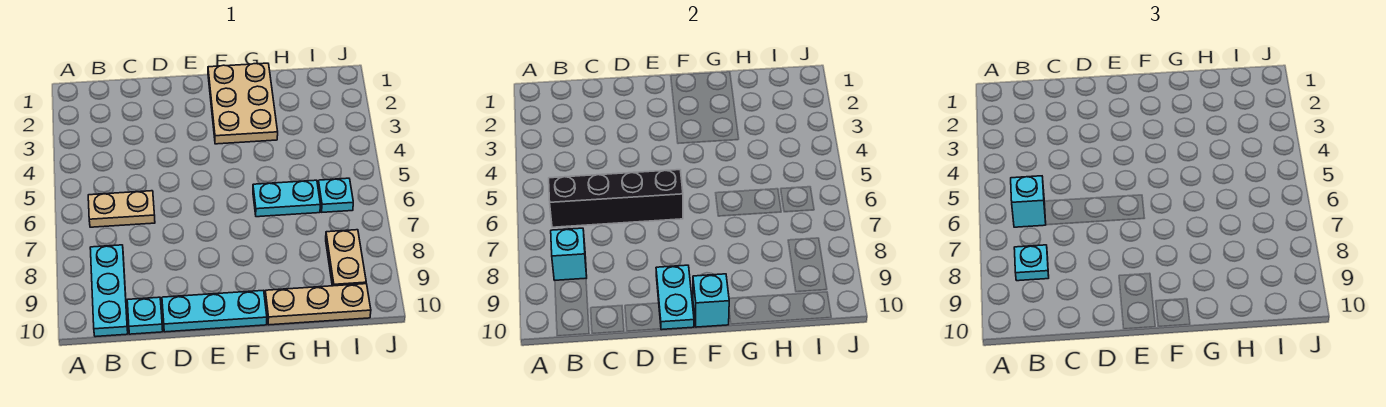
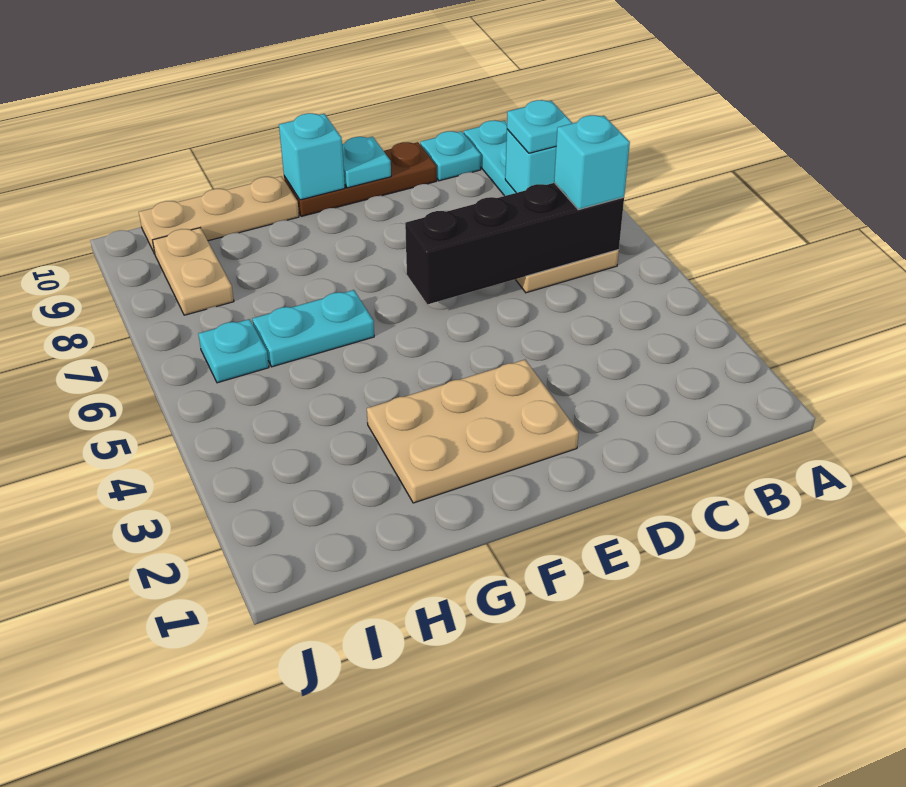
cyan 1x3 plate [162,291,267,332] -> brown 1x3 plate [284,142,437,216]
cyan 1x2 plate [656,265,694,330] -> cyan 1x1 plate [342,137,391,188]
tan 2x3 plate [208,63,278,144] -> tan 2x3 plate turned to [367,360,579,503]

